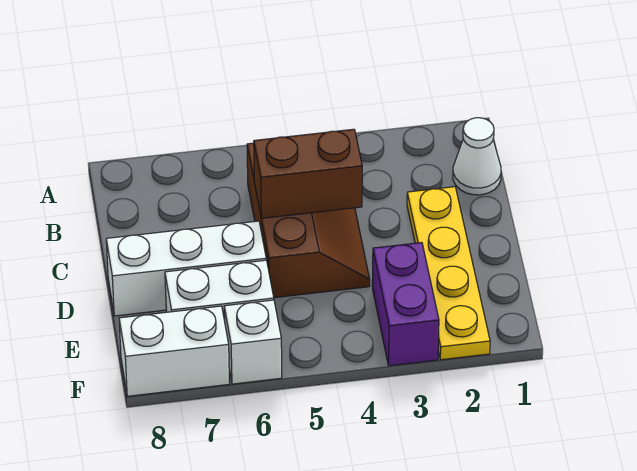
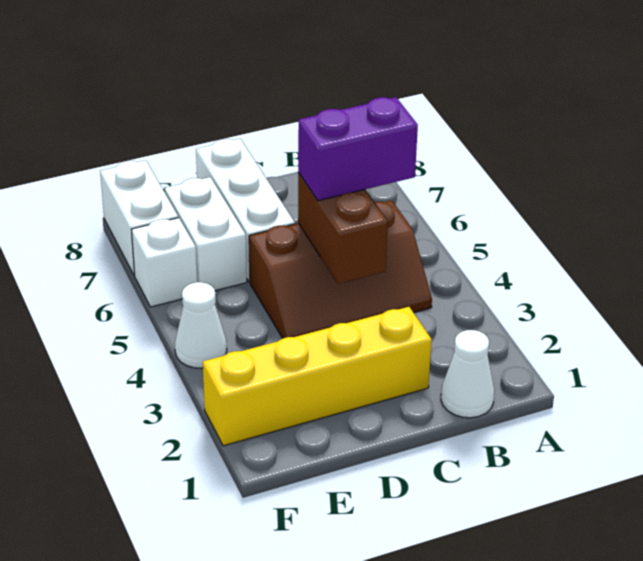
yellow 1x4 plate [407,187,490,360] -> yellow 1x4 brick [203,307,432,446]
purple 1x2 brick [372,243,439,366] -> purple 1x2 brick moved to [298,97,418,201]
none -> white 1x1 cone [175,282,227,368]

